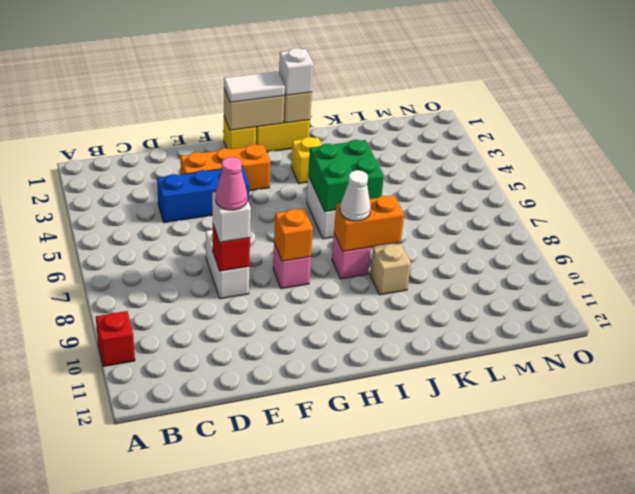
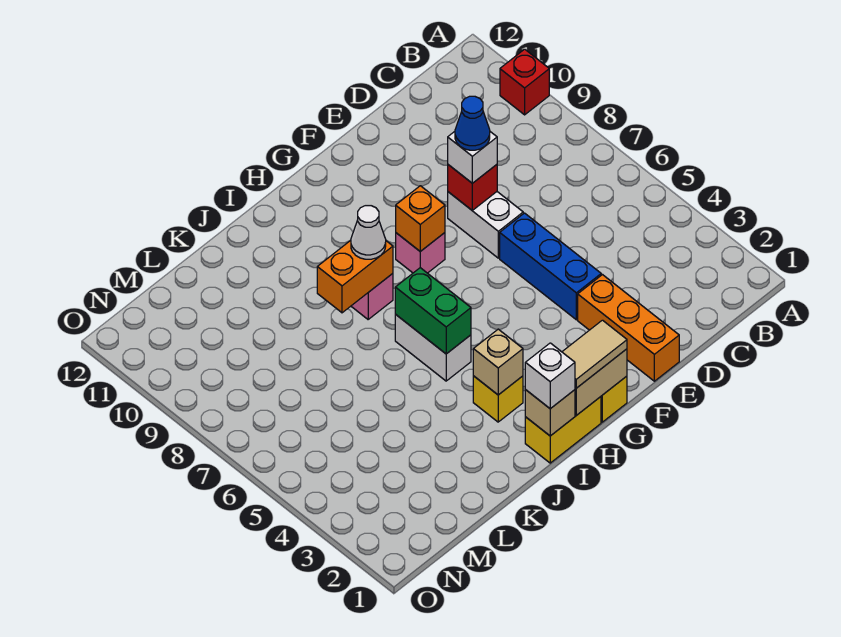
blue 1x3 brick [157,166,249,223] -> blue 1x3 brick turned to [500,213,601,320]
orange 1x3 brick [180,145,271,191] -> orange 1x3 brick turned to [578,275,679,381]
pink 1x1 cone [216,157,247,210] -> blue 1x1 cone [455,96,490,150]
white 1x2 tile [224,71,285,102] -> tan 1x2 tile [562,320,627,388]
green 2x2 brick [308,140,384,212] -> green 1x2 brick [395,268,471,354]
tan 1x1 brick [370,244,411,295] -> tan 1x1 brick moved to [473,329,523,395]

